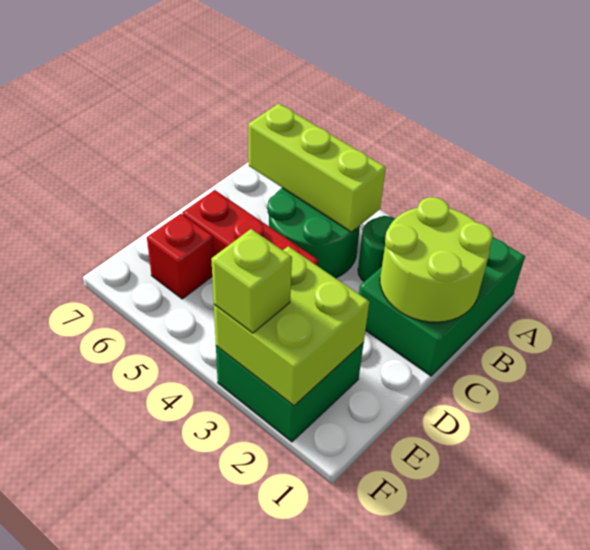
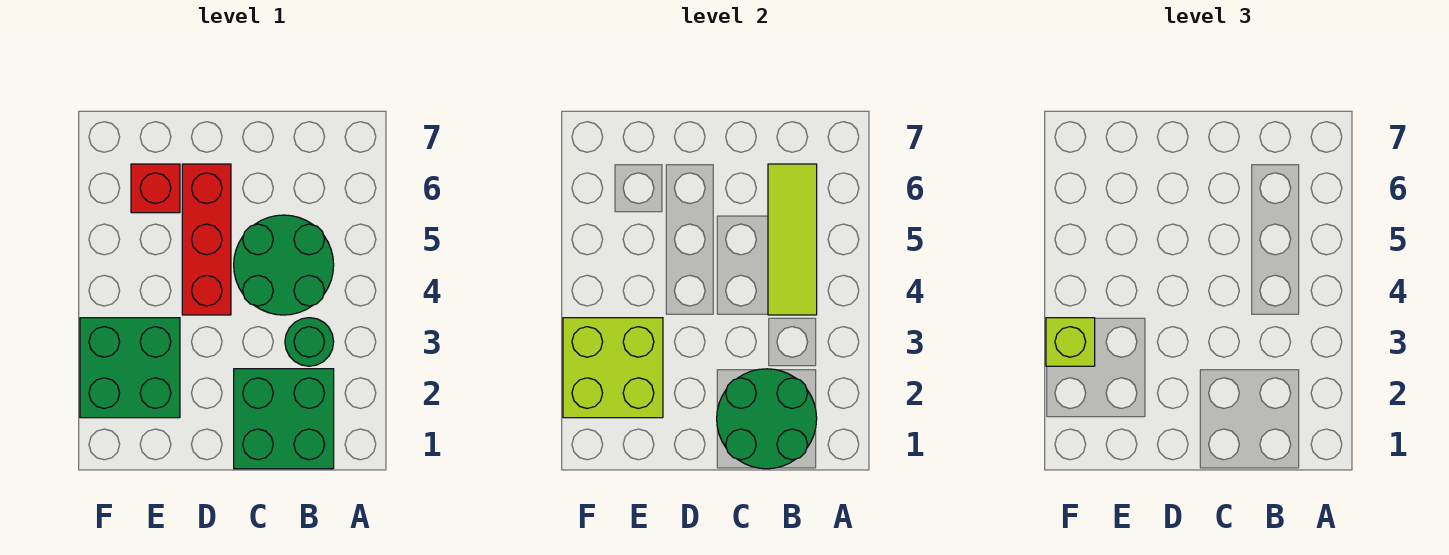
green 2x3 brick [359,237,525,376] -> green 2x2 brick [234,369,334,469]
lime 2x2 round brick [380,197,493,322] -> green 2x2 round brick [717,369,817,469]
lime 1x3 brick [248,104,386,232] -> lime 1x3 tile [768,164,817,315]

